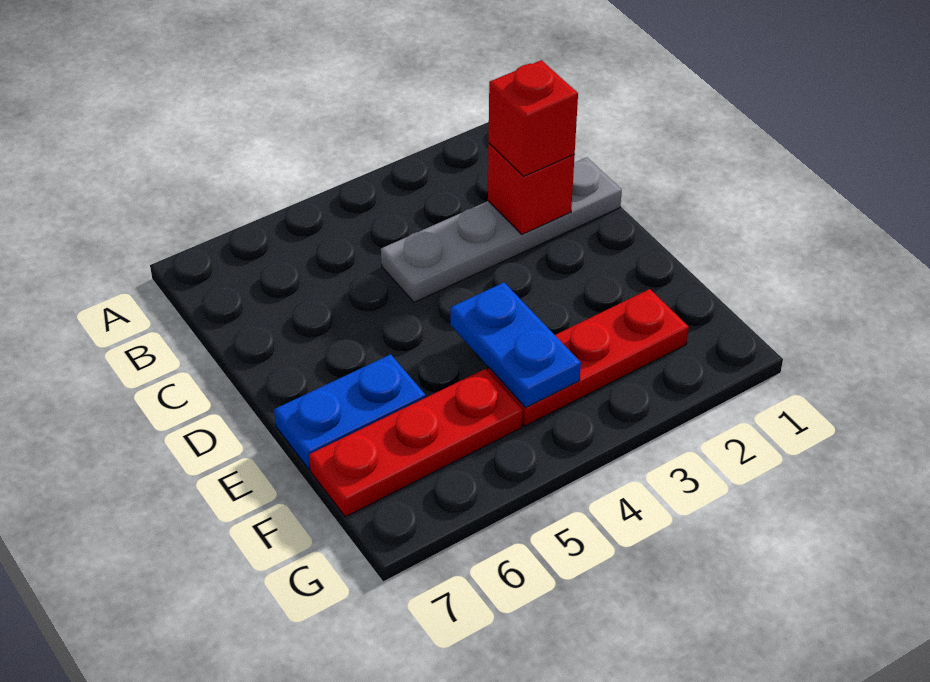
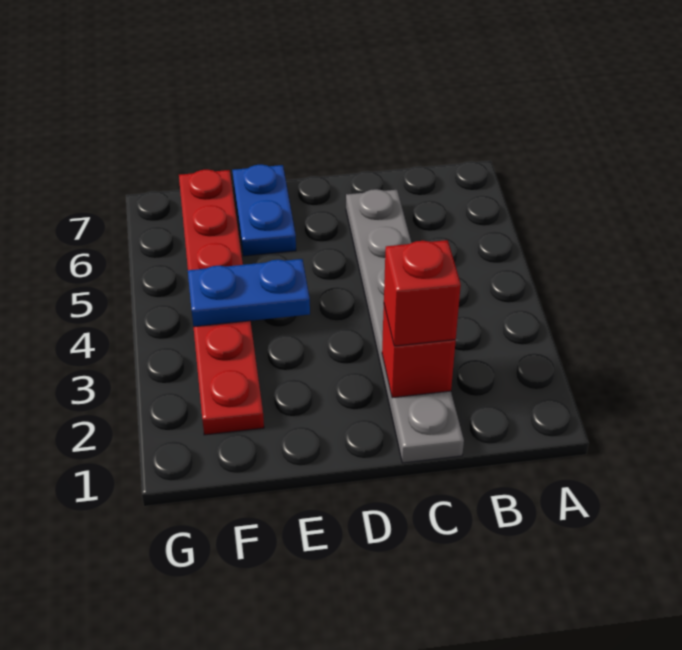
grey 1x4 plate [381,157,622,302] -> grey 1x6 plate [346,189,464,463]

